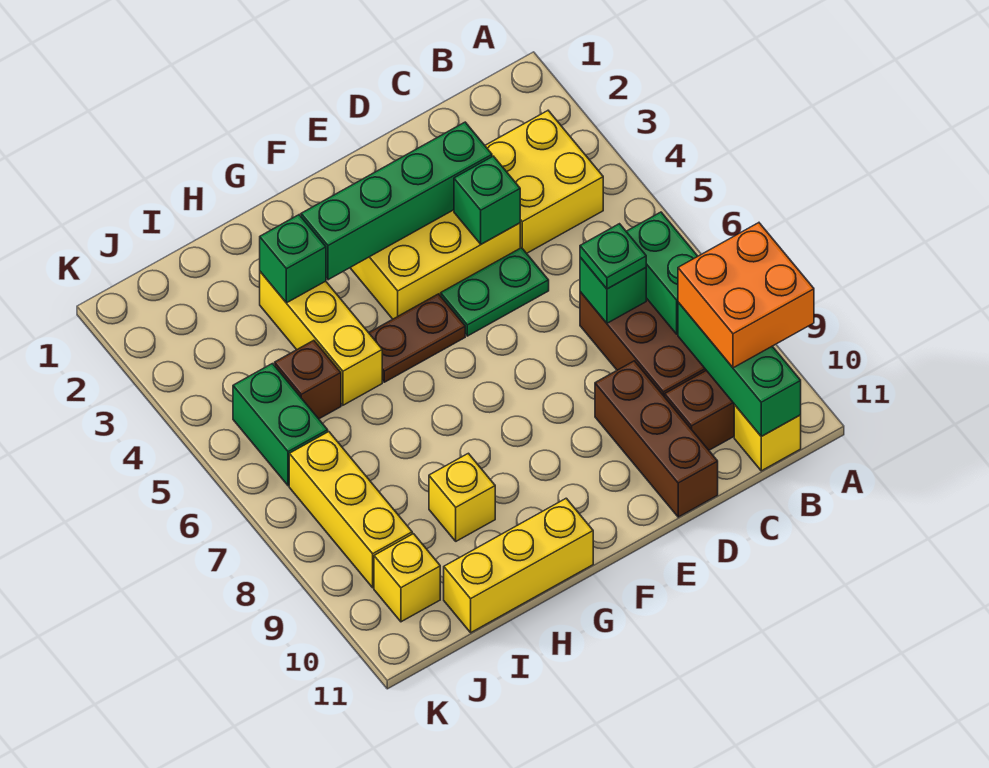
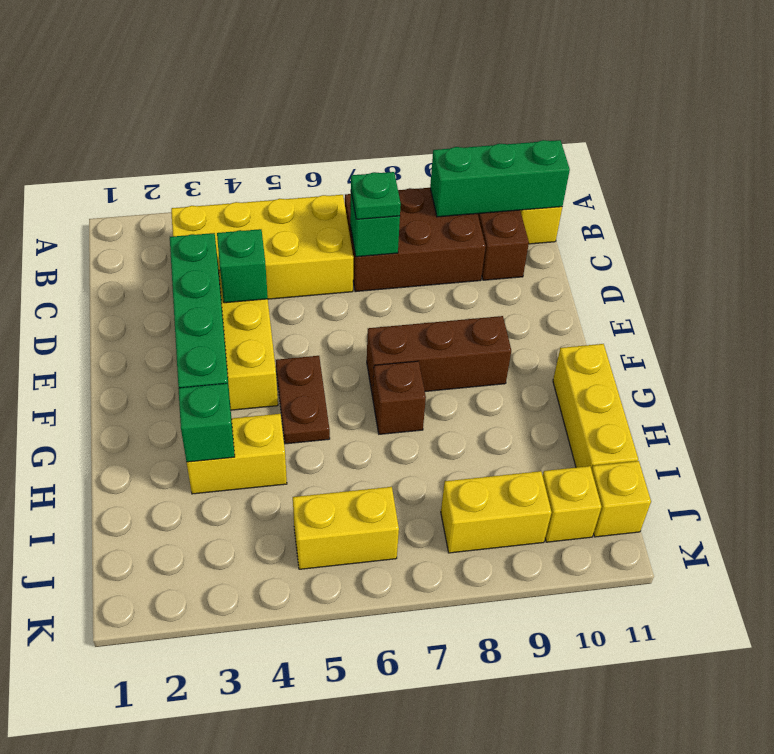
orange 2x2 brick [678,223,814,368] -> none
yellow 2x2 brick [485,111,603,253] -> yellow 2x4 brick [171,195,354,299]
green 1x2 brick [626,212,698,334] -> none
green 1x2 plate [441,248,549,336] -> none
brown 1x3 brick [595,361,718,517] -> brown 1x3 brick moved to [367,316,511,396]
yellow 1x3 brick [260,272,382,405] -> yellow 1x2 brick [187,414,287,494]
yellow 1x1 brick [429,453,495,541] -> yellow 1x1 brick moved to [592,461,651,537]
brown 1x1 brick [275,340,341,419] -> brown 1x1 brick moved to [373,361,426,434]
green 1x2 brick [233,364,328,486] -> yellow 1x2 brick [293,487,399,569]
yellow 1x3 brick [289,432,412,588] -> yellow 1x2 brick [441,471,551,553]

